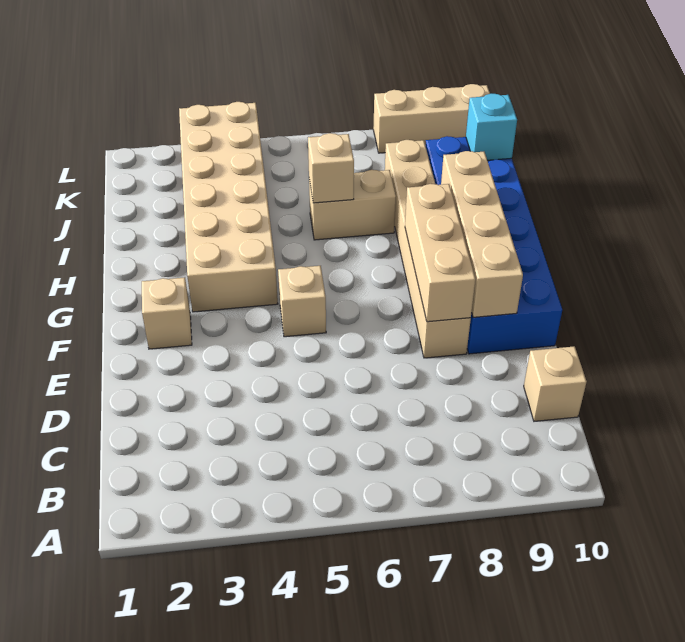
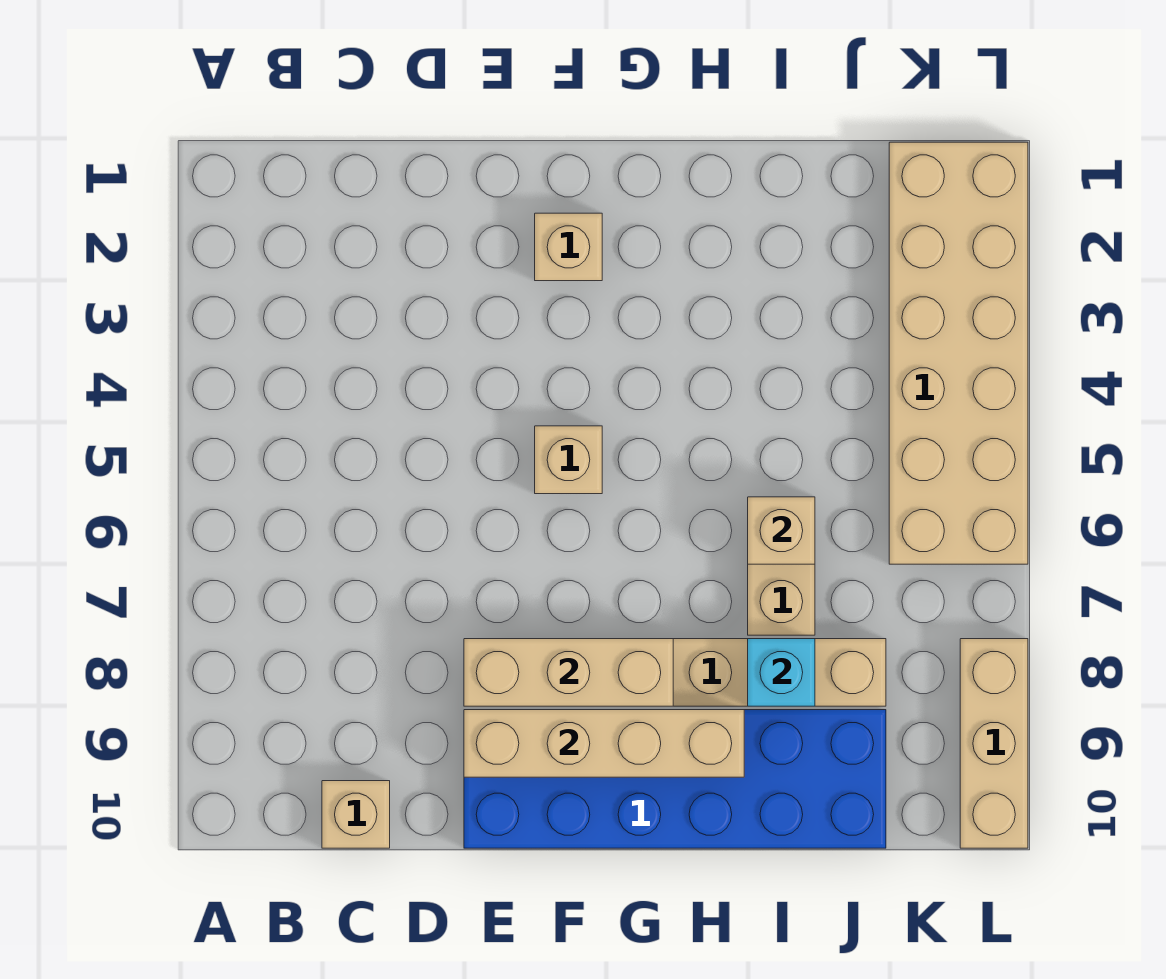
tan 2x6 brick [179,102,278,312] -> tan 2x6 brick turned to [889,142,1028,564]
cyan 1x1 brick [466,94,517,160] -> cyan 1x1 brick moved to [748,639,815,706]

